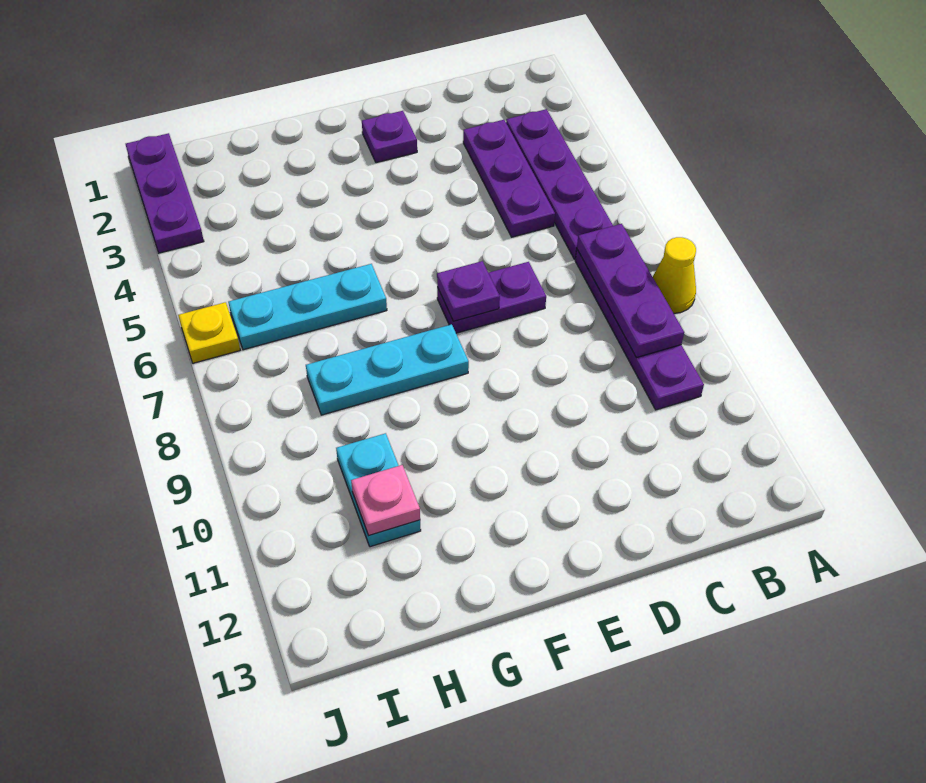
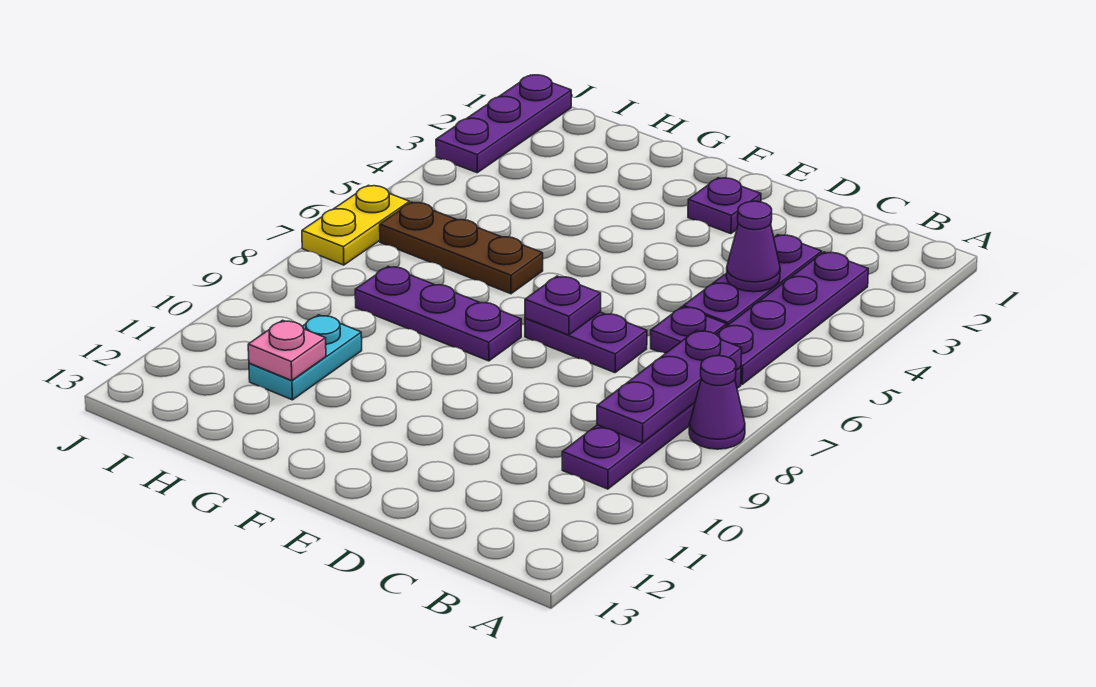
yellow 1x1 cone [653,237,696,313] -> purple 1x1 cone [689,356,745,449]
none -> purple 1x1 cone [726,201,780,292]
none -> purple 1x1 plate [651,307,726,354]
cyan 1x3 plate [306,324,469,415] -> purple 1x3 plate [355,266,521,361]
cyan 1x3 plate [228,264,387,350] -> brown 1x3 plate [380,202,543,294]
yellow 1x1 plate [178,302,240,363] -> yellow 1x2 plate [302,185,410,265]

